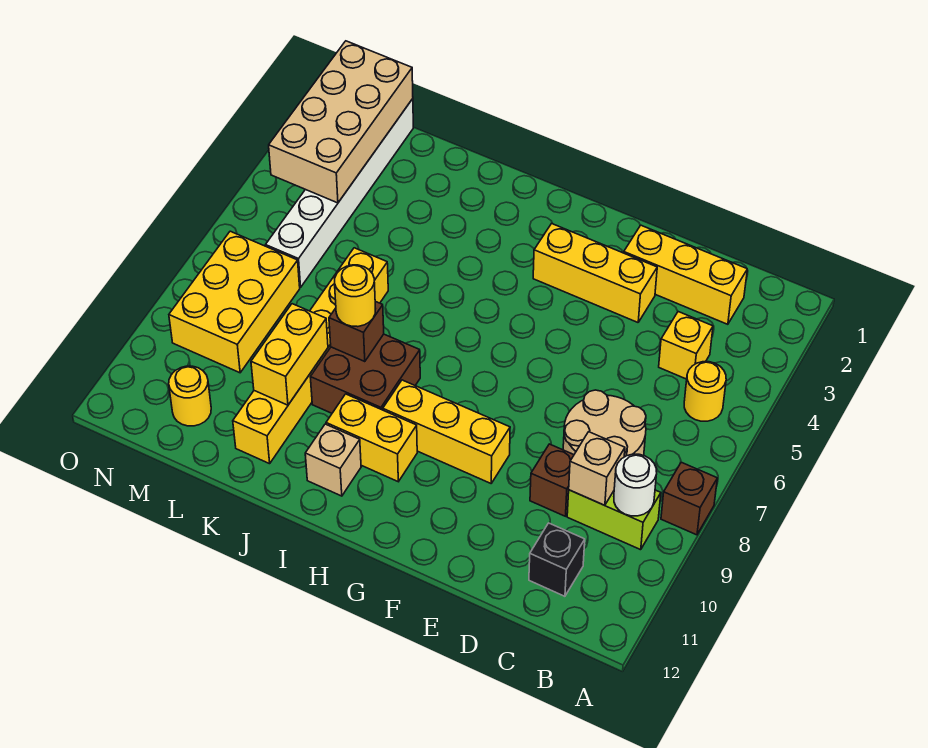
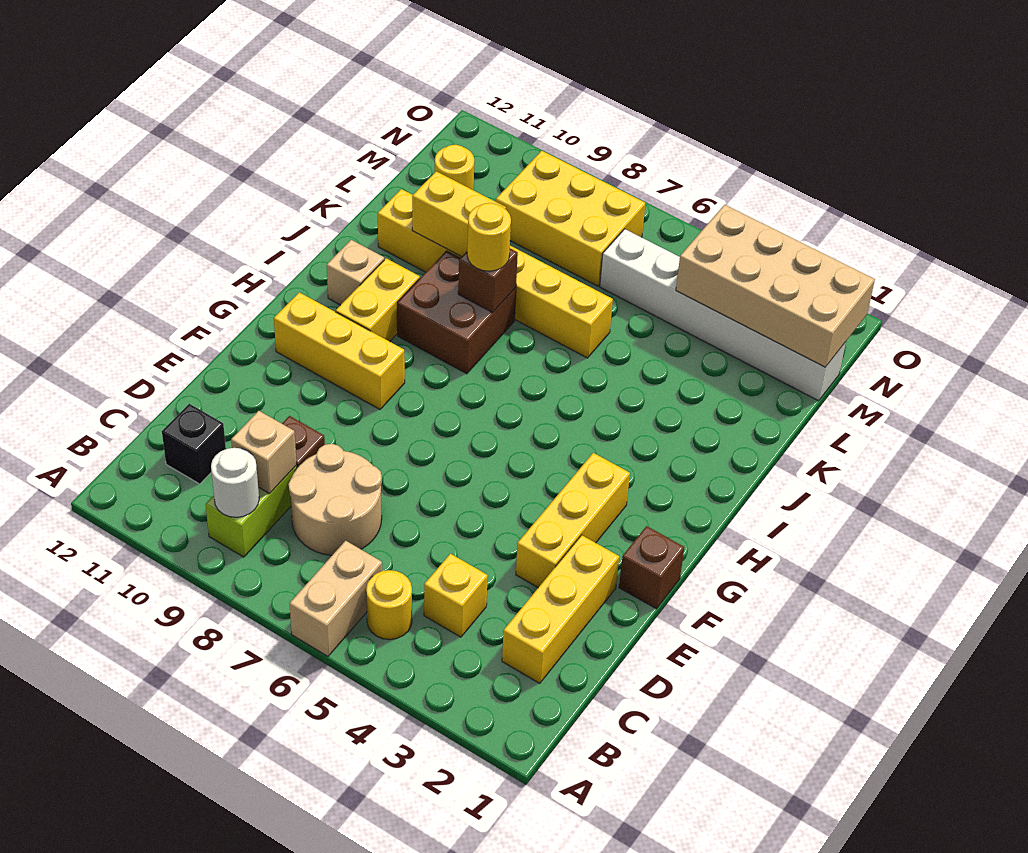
none -> tan 1x2 brick [289,541,382,656]
brown 1x1 brick [661,462,717,535] -> brown 1x1 brick moved to [619,526,684,609]
yellow 1x3 brick [383,380,510,483] -> yellow 1x3 brick turned to [274,292,405,409]

